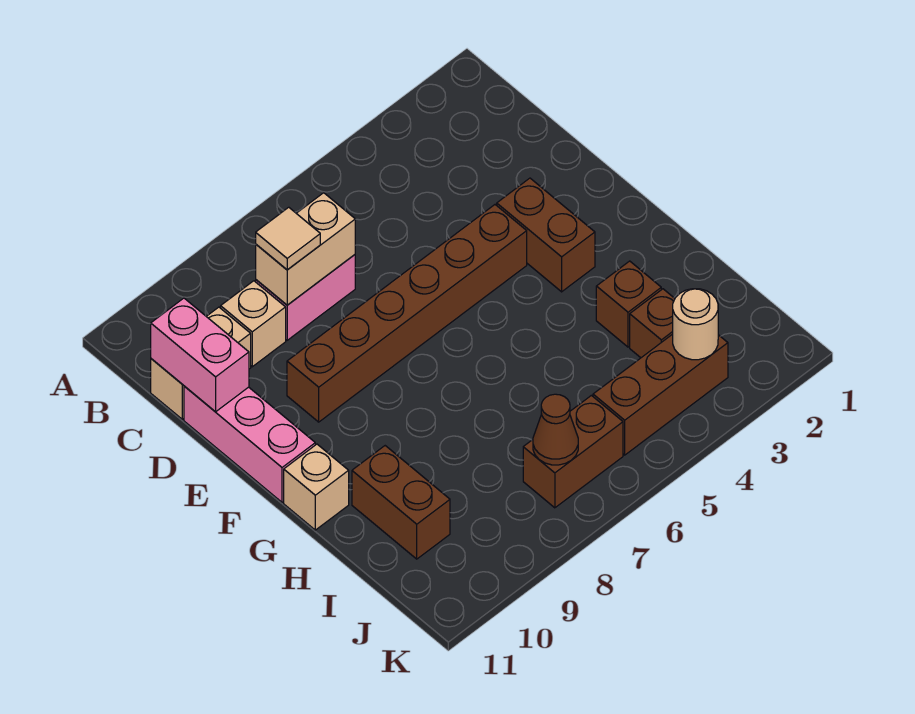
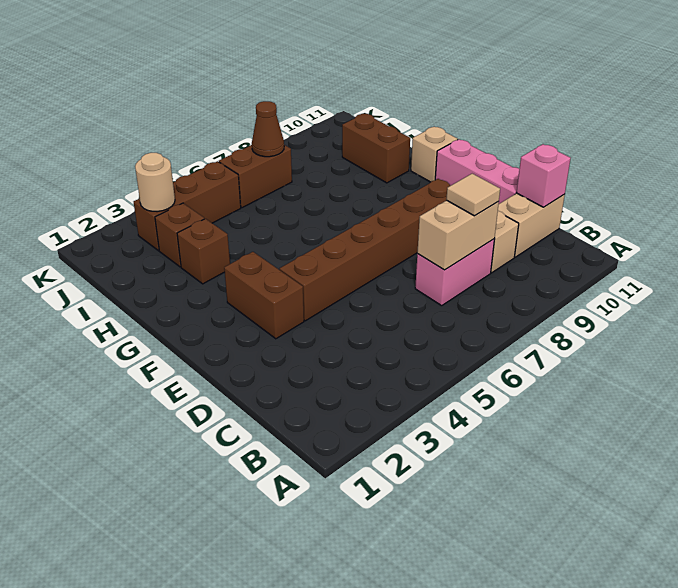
pink 1x2 brick [151,298,249,412] -> pink 1x1 brick [516,144,571,207]

